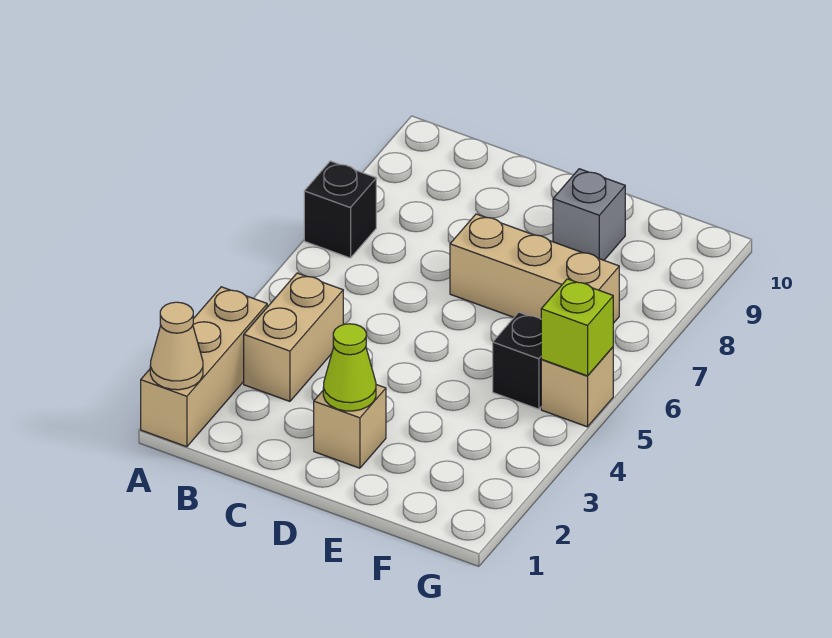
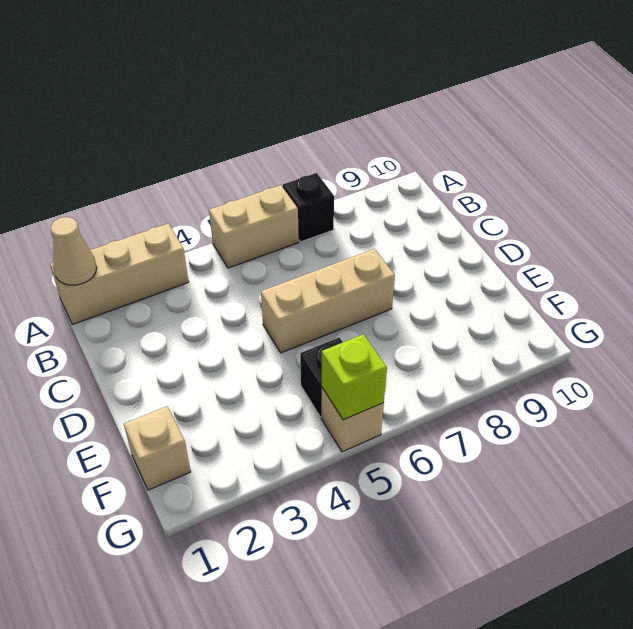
tan 1x2 brick [244,273,343,401] -> tan 1x2 brick moved to [209,185,299,268]
tan 1x1 brick [314,385,386,468] -> tan 1x1 brick moved to [124,406,191,490]
lime 1x1 cone [323,324,376,411] -> none
tan 1x3 brick [450,214,619,323] -> tan 1x3 brick turned to [261,249,395,353]
grey 1x1 brick [553,169,625,260] -> none

